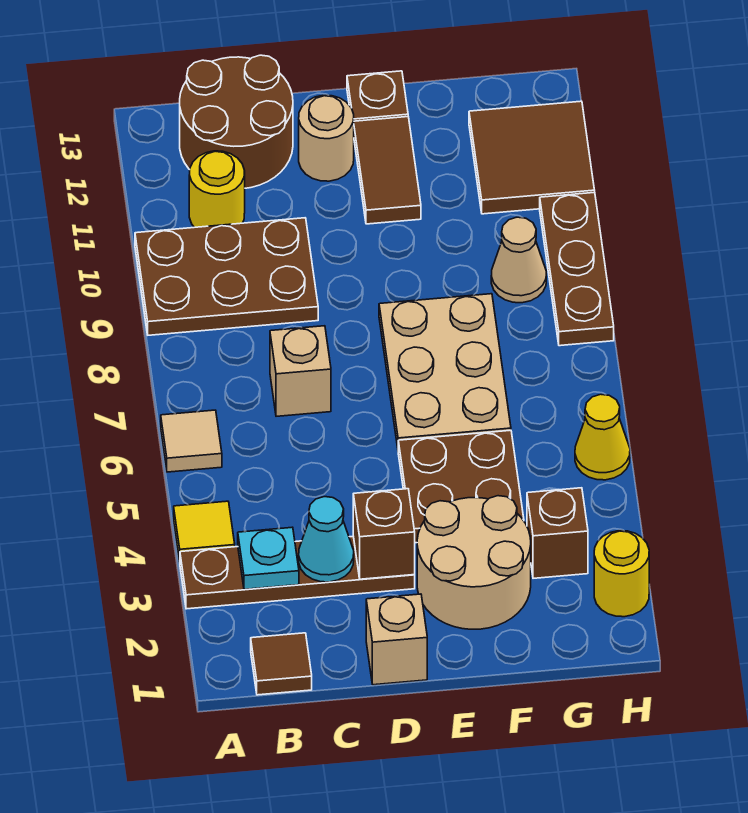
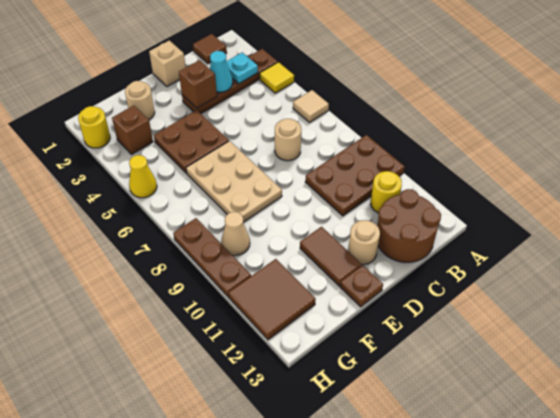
tan 1x1 brick [270,326,331,416] -> tan 1x1 round brick [275,119,301,161]
tan 2x2 round brick [417,496,531,629] -> tan 1x1 round brick [125,81,155,120]

